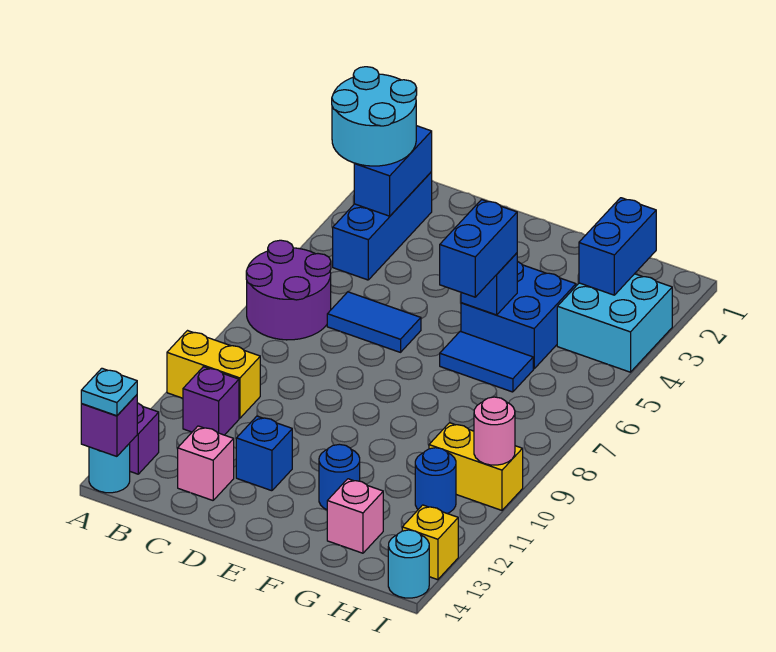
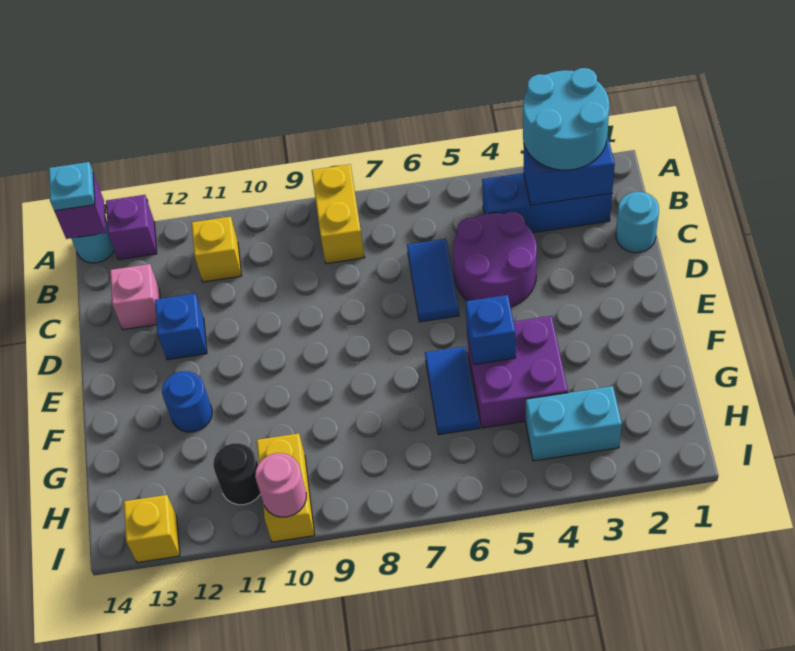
purple 2x2 round brick [246,240,331,340] -> purple 2x2 round brick moved to [453,212,537,307]
yellow 1x2 brick [167,331,260,418] -> yellow 1x2 brick moved to [312,164,365,264]
purple 1x1 brick [183,367,239,435] -> yellow 1x1 brick [191,217,242,282]
blue 2x2 brick [461,261,576,369] -> purple 2x2 brick [467,316,568,428]
blue 1x2 brick [440,200,517,297] -> none
pink 1x1 brick [327,479,383,553] -> none
blue 1x2 brick [579,198,656,295] -> none
cyan 2x2 brick [557,274,672,372] -> cyan 1x2 brick [526,386,622,461]
blue 1x1 round brick [415,448,456,514] -> black 1x1 round brick [213,443,260,505]
cyan 1x1 round brick [388,530,429,598] -> cyan 1x1 round brick moved to [616,192,659,253]

